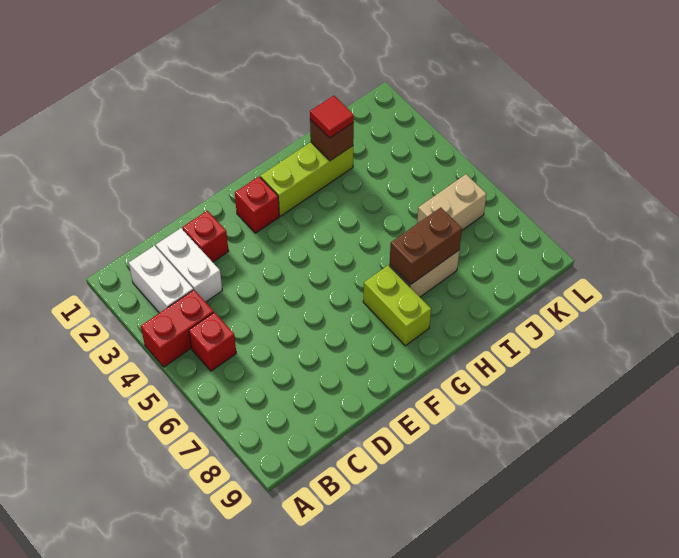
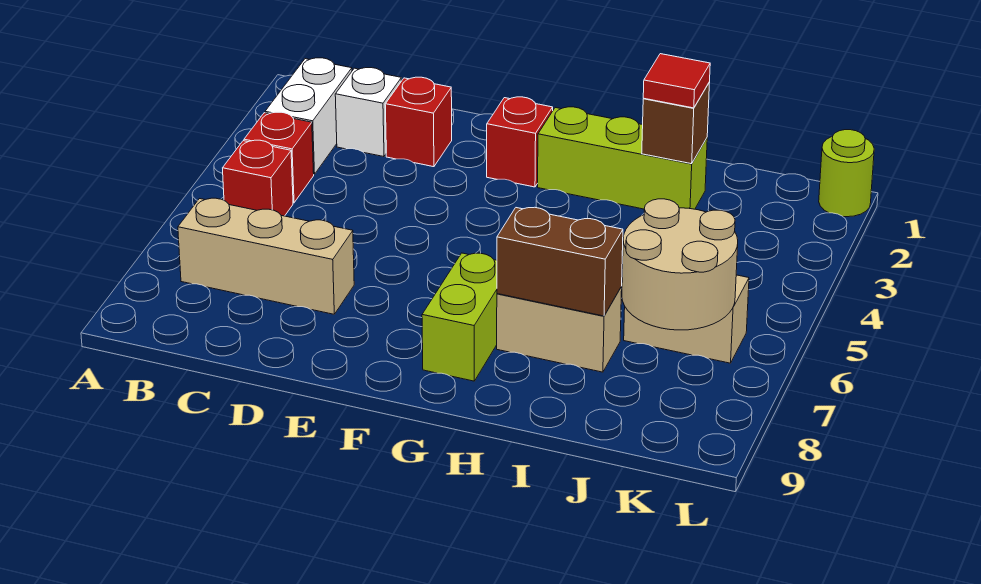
red 1x2 brick [141,290,214,367] -> red 1x1 brick [244,112,314,203]
none -> tan 1x3 brick [178,198,354,314]
white 1x2 brick [156,228,222,302] -> white 1x1 brick [335,68,401,157]
none -> tan 2x2 round brick [622,199,738,330]
none -> lime 1x1 round brick [819,130,874,217]

